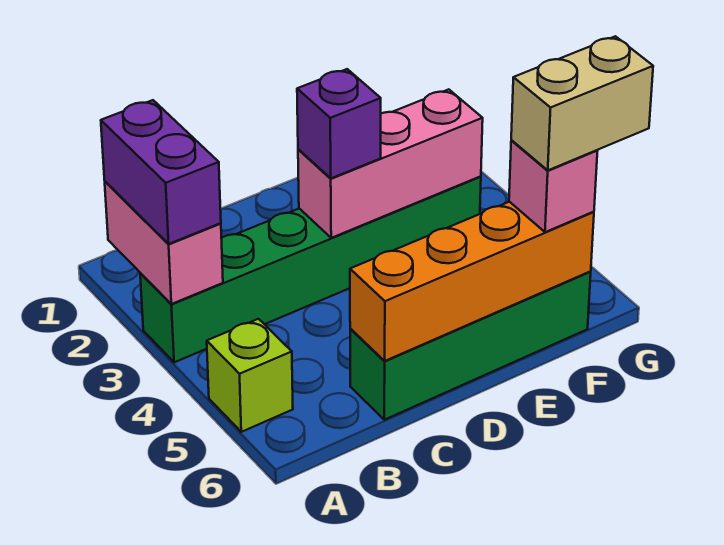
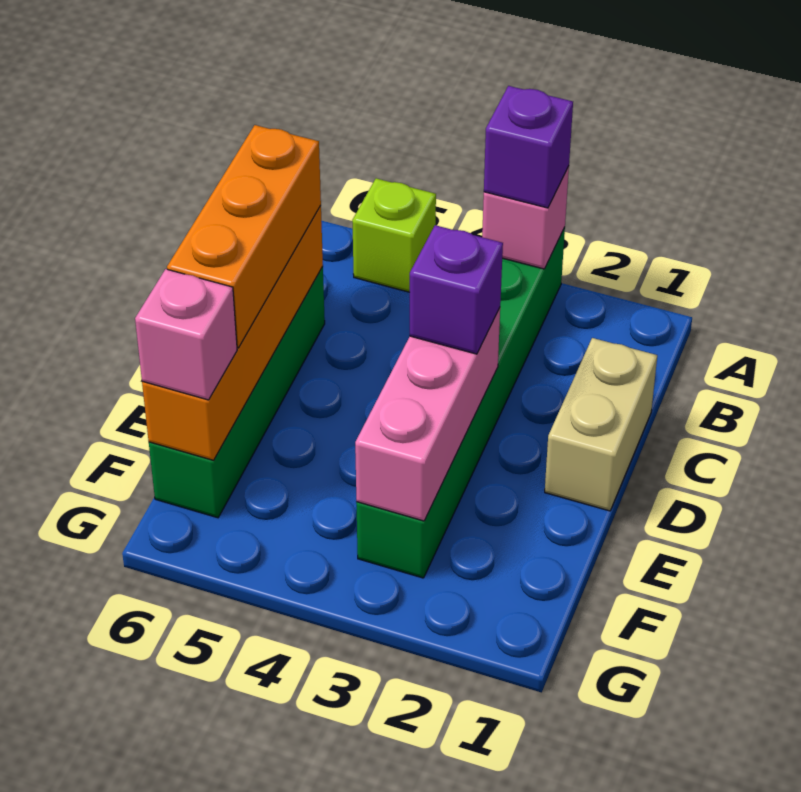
pink 1x2 brick [105,182,223,304] -> pink 1x1 brick [482,166,569,269]
purple 1x2 brick [101,100,221,244] -> purple 1x1 brick [484,86,573,208]
none -> orange 1x3 brick [167,125,321,348]
tan 1x2 brick [511,36,653,170] -> tan 1x2 brick moved to [545,338,657,511]

